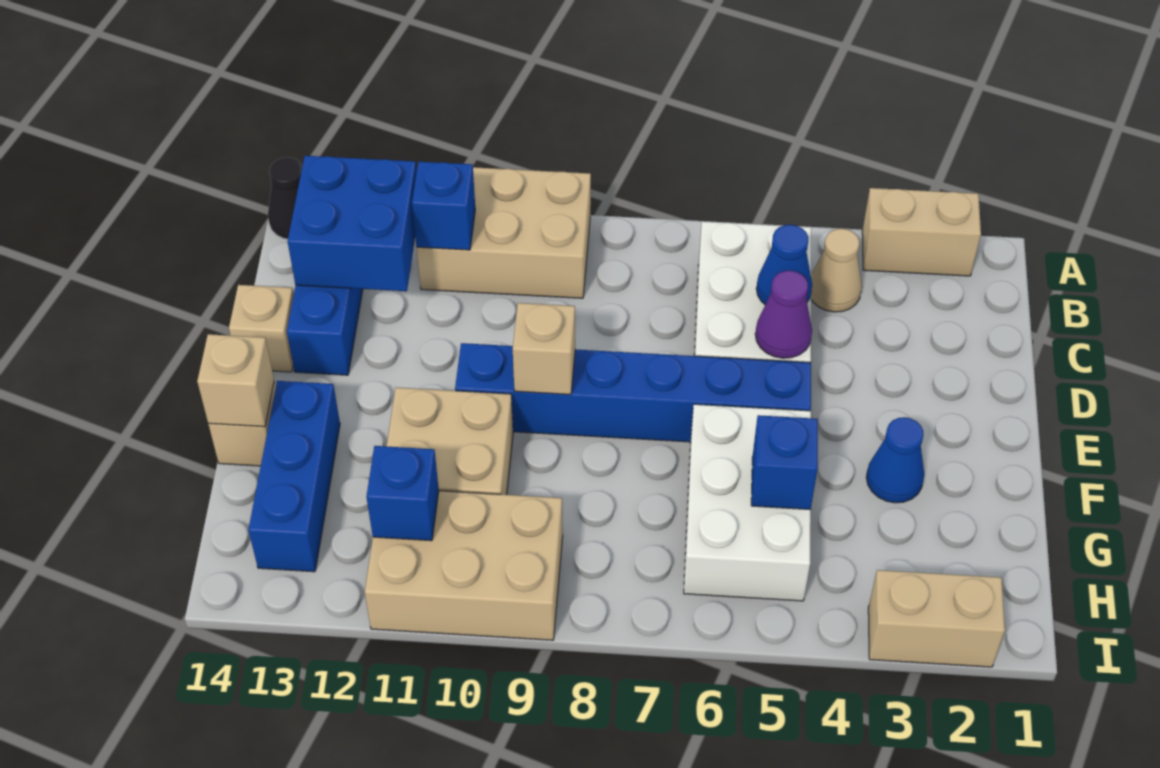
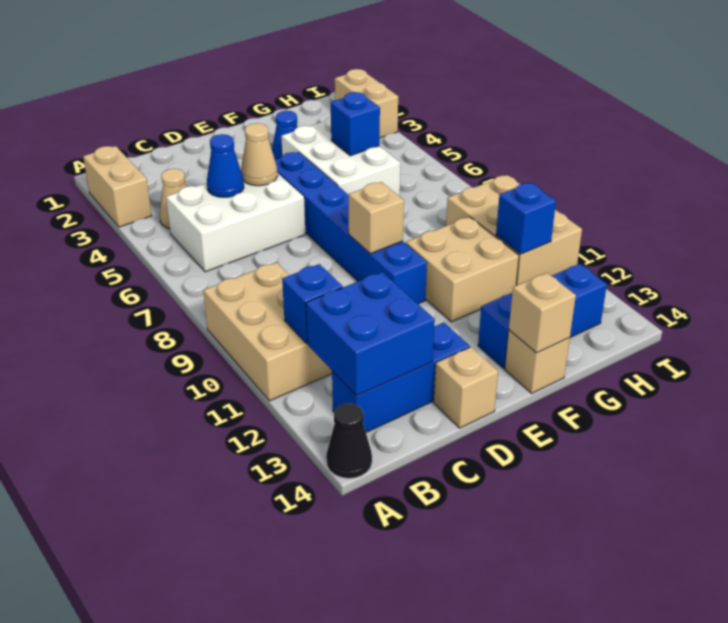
purple 1x1 cone [755,271,812,358] -> tan 1x1 cone [241,123,278,186]
white 2x3 brick [684,404,811,601] -> white 2x3 brick turned to [281,117,400,197]

